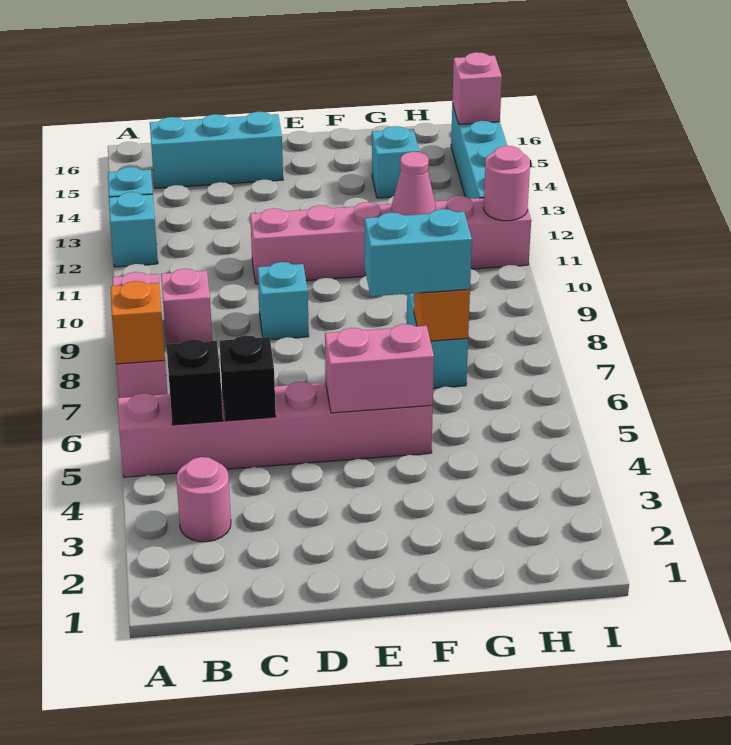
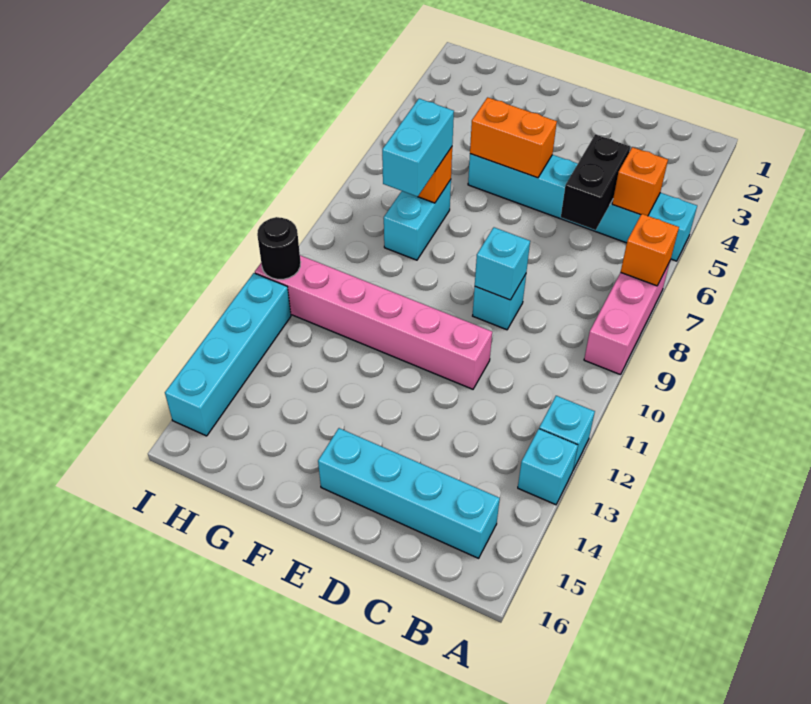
pink 1x6 brick [118,382,433,477] -> cyan 1x6 brick [468,154,697,261]
pink 1x1 round brick [176,457,231,542] -> none
black 1x1 brick [166,339,223,425] -> orange 1x1 brick [612,147,668,216]
pink 1x1 brick [161,269,212,347] -> none
cyan 1x3 brick [150,112,283,188] -> cyan 1x4 brick [318,428,500,558]
black 1x1 brick [220,335,276,421] -> black 1x2 brick [561,134,630,230]
pink 1x2 brick [325,324,434,413] -> orange 1x2 brick [470,97,557,178]
cyan 1x2 brick [365,209,472,296] -> cyan 1x2 brick turned to [382,99,454,197]
pink 1x1 cone [392,152,436,216] -> none
cyan 1x1 brick [372,126,419,198] -> cyan 1x1 brick moved to [475,227,530,300]
pink 1x1 round brick [484,146,530,221] -> black 1x1 round brick [257,217,301,279]
pink 1x1 brick [452,52,502,124] -> none

